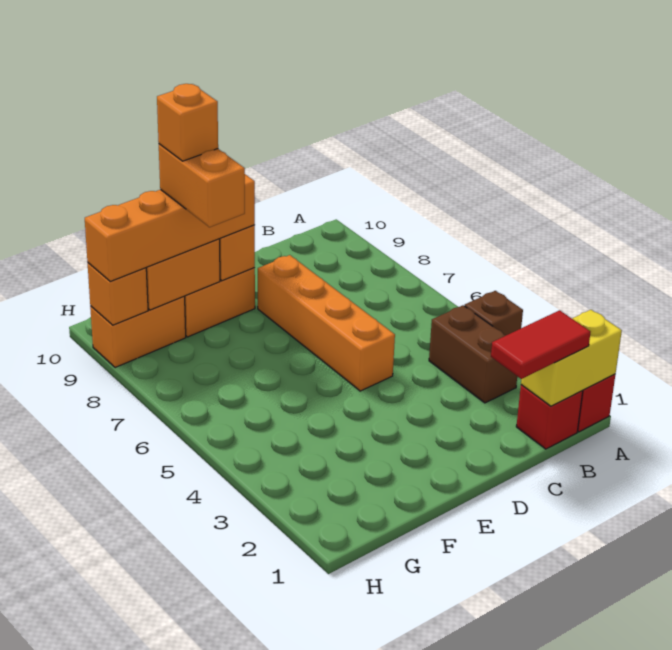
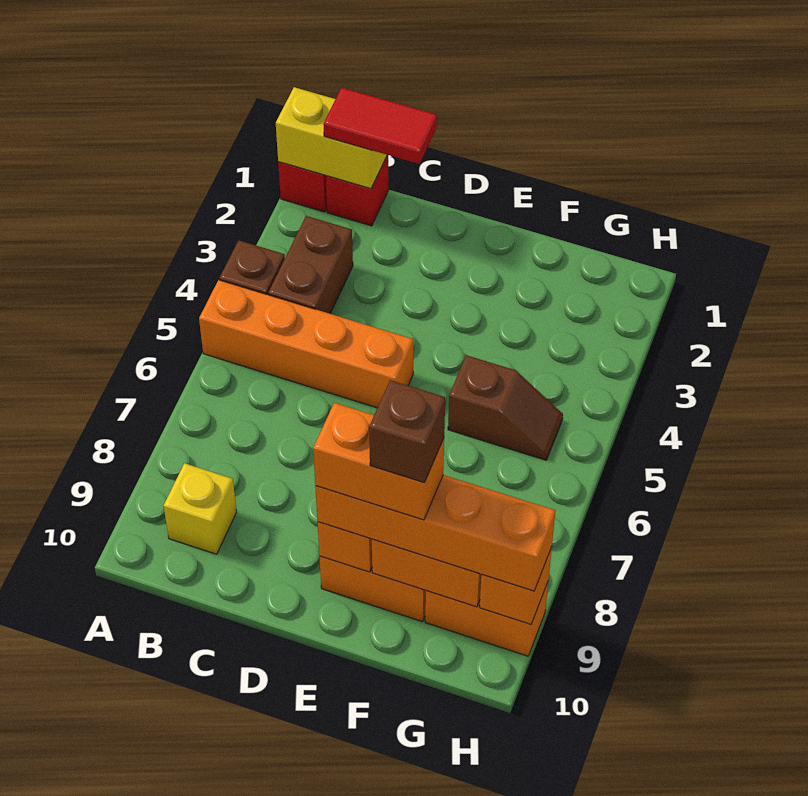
none -> yellow 1x1 brick [164,463,237,554]
orange 1x4 brick [258,255,395,391] -> orange 1x4 brick turned to [199,280,413,408]
none -> brown 1x2 slope [448,355,563,460]
orange 1x2 brick [159,144,245,227] -> orange 1x2 brick turned to [313,403,444,520]
orange 1x1 brick [157,84,218,161] -> brown 1x1 brick [369,380,445,483]

